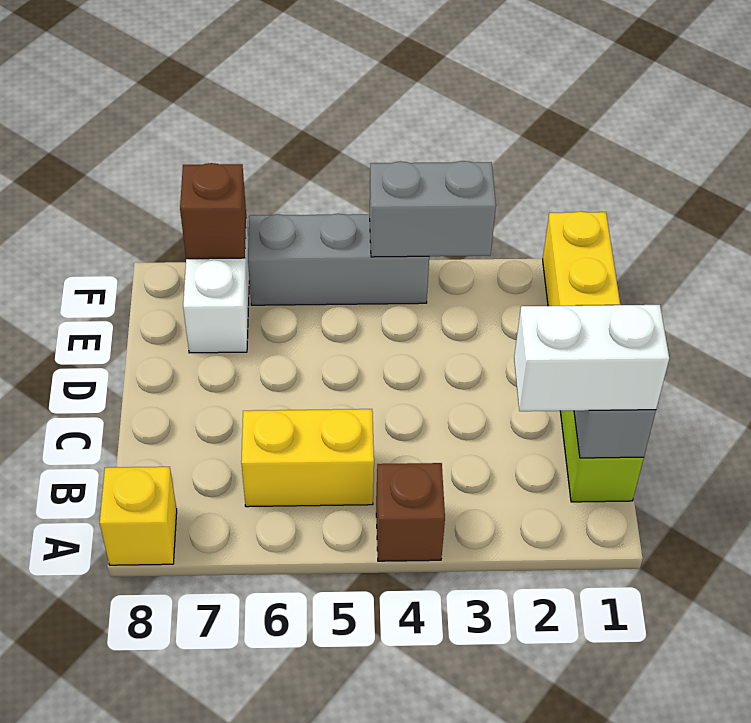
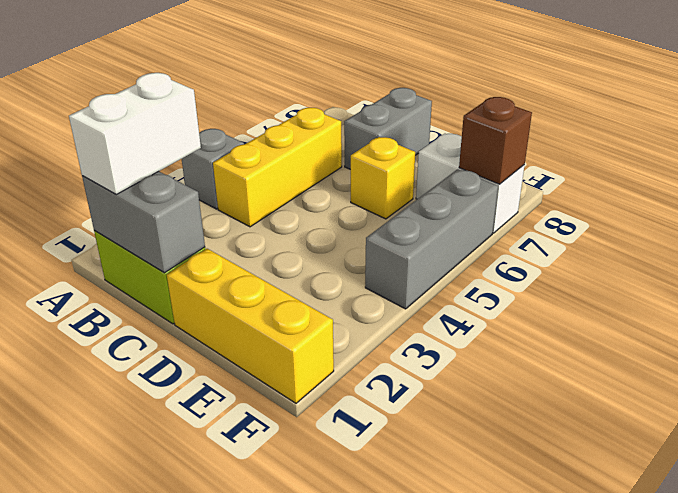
brown 1x1 brick [376,463,445,561] -> grey 1x1 brick [182,129,244,209]
yellow 1x1 brick [100,467,177,565] -> yellow 1x1 brick moved to [351,137,415,219]
yellow 1x2 brick [241,409,374,507] -> yellow 1x3 brick [213,108,342,227]
grey 1x2 brick [370,161,496,257] -> grey 1x2 brick moved to [344,88,432,170]

